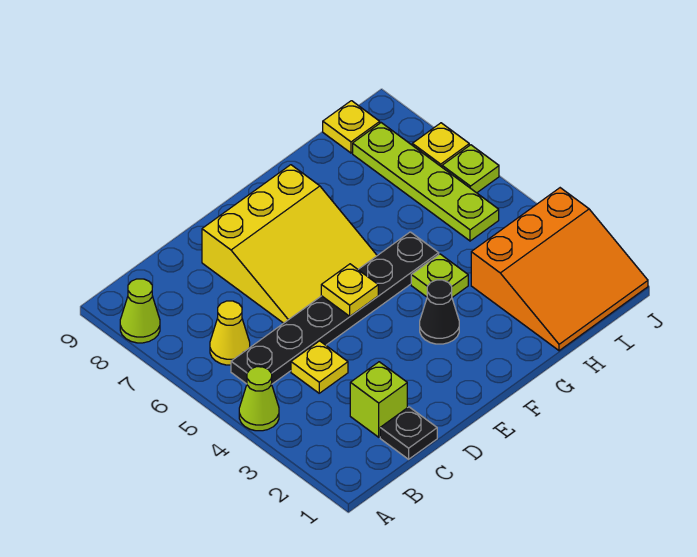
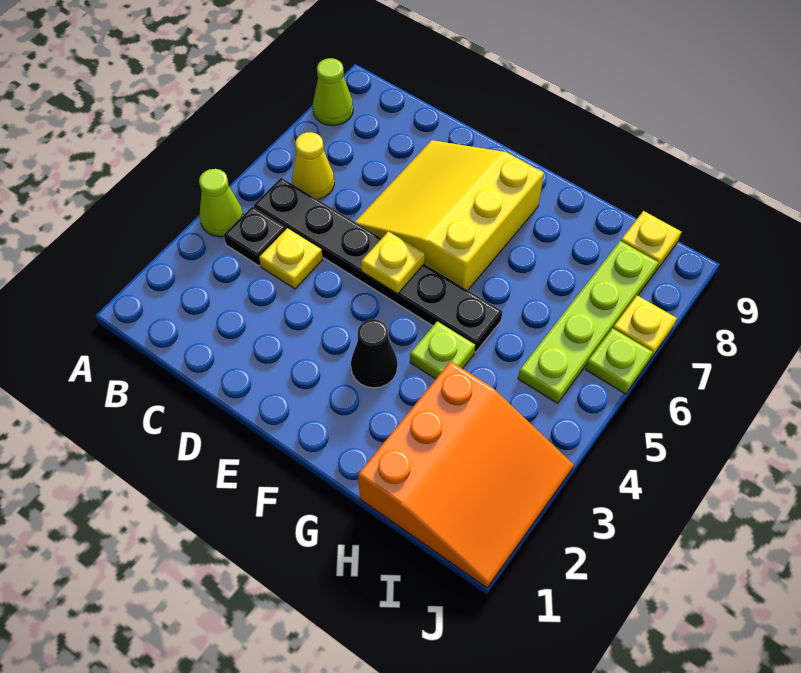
black 1x1 plate [380,407,437,459] -> black 1x1 plate moved to [224,206,286,266]
lime 1x1 brick [350,362,407,437] -> none
yellow 3x3 slope [202,165,377,323] -> yellow 3x3 slope turned to [355,140,544,290]
orange 3x3 slope [471,188,648,351] -> orange 3x3 slope turned to [358,361,574,588]

